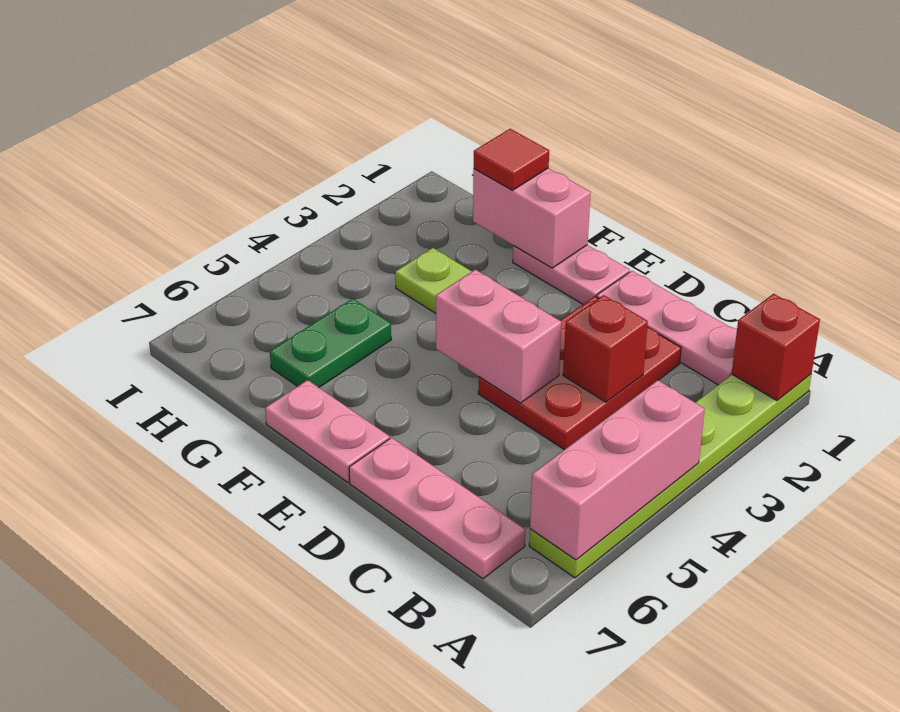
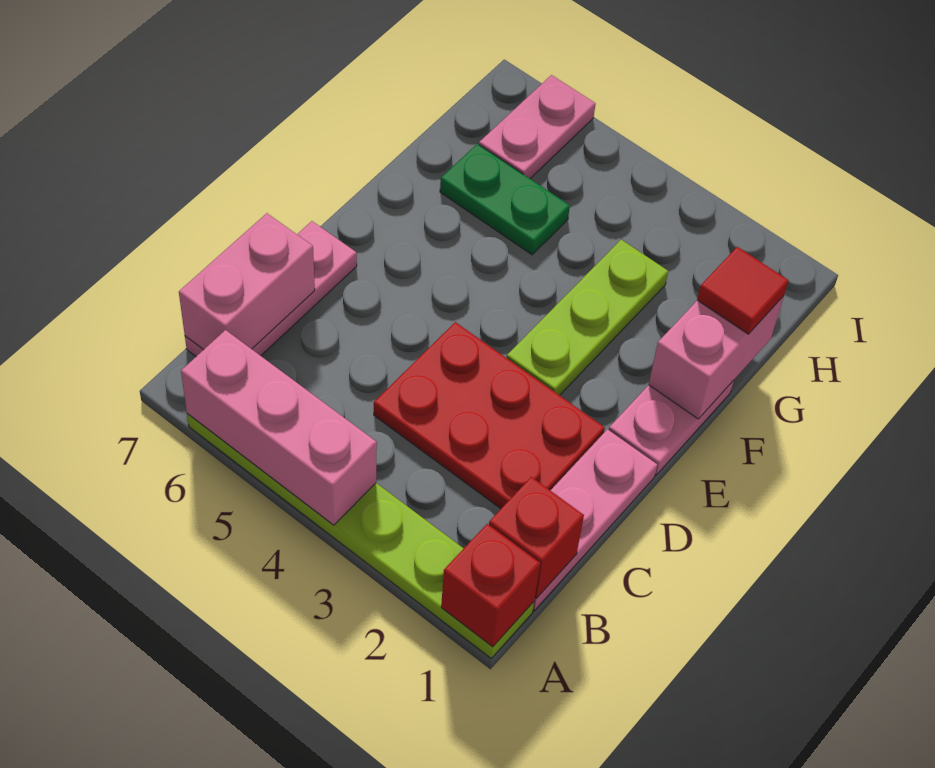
red 1x1 brick [563,295,648,402] -> red 1x1 brick moved to [489,477,584,598]
pink 1x2 brick [436,270,561,403] -> pink 1x2 brick moved to [179,213,315,350]
pink 1x2 plate [265,380,390,482] -> pink 1x2 plate moved to [479,75,595,178]

